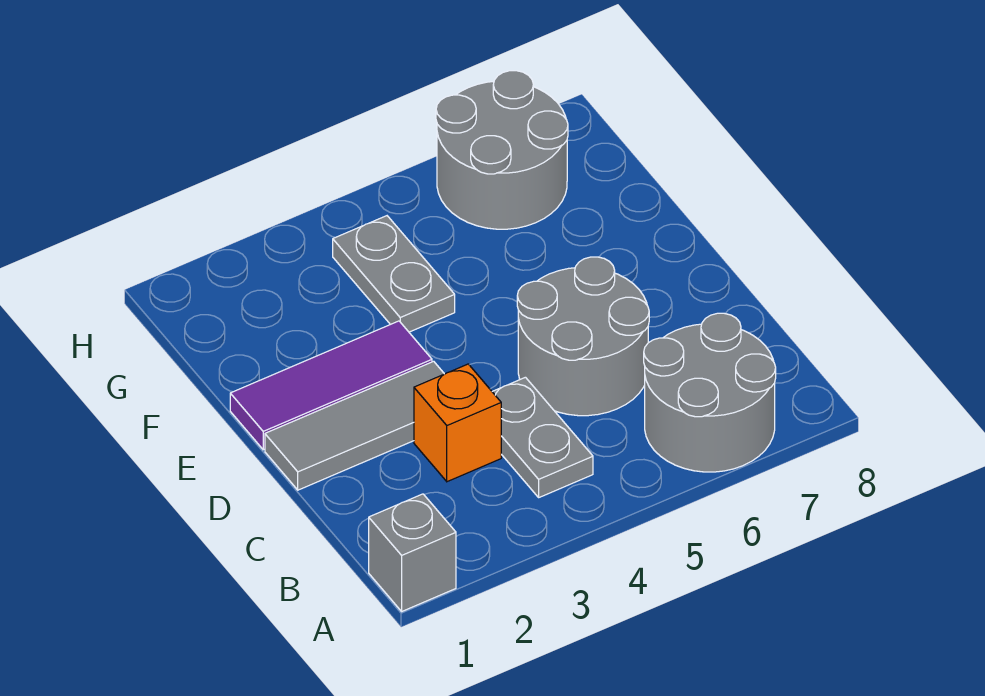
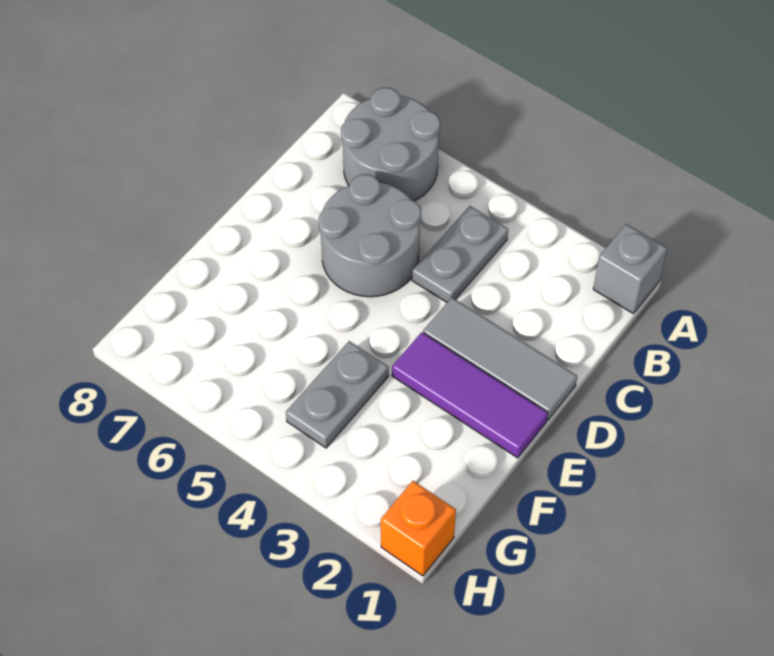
orange 1x1 brick [414,364,501,482] -> orange 1x1 brick moved to [381,481,456,576]
grey 2x2 round brick [436,71,568,229] -> none

